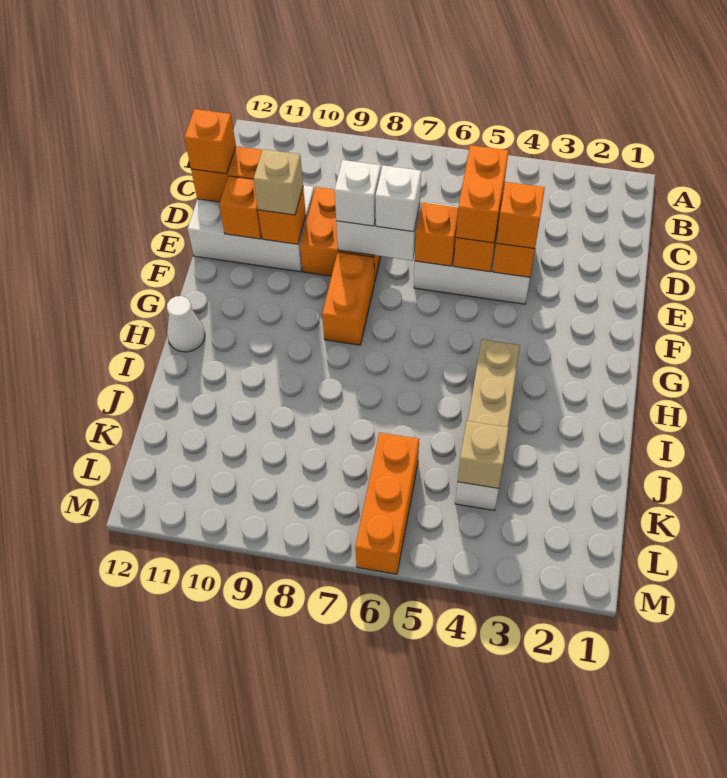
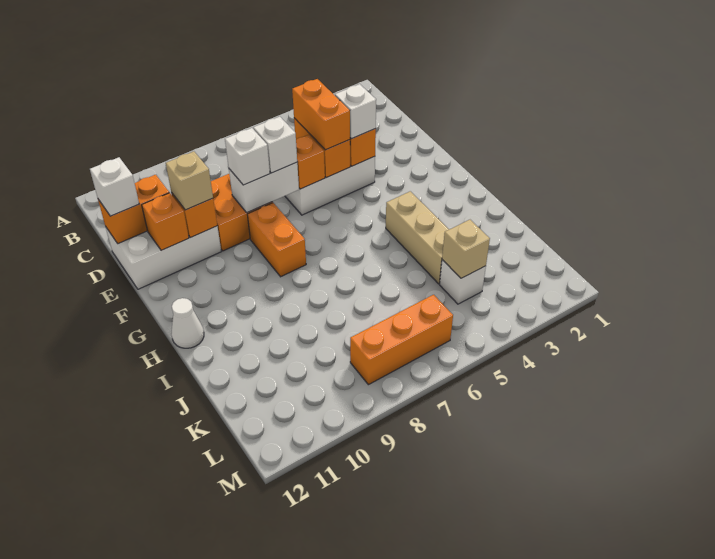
orange 1x1 brick [184,109,236,174] -> white 1x1 brick [90,157,139,216]
orange 1x1 brick [496,182,545,249] -> white 1x1 brick [335,84,376,139]
orange 1x3 brick [355,433,419,574] -> orange 1x3 brick turned to [350,295,453,385]

